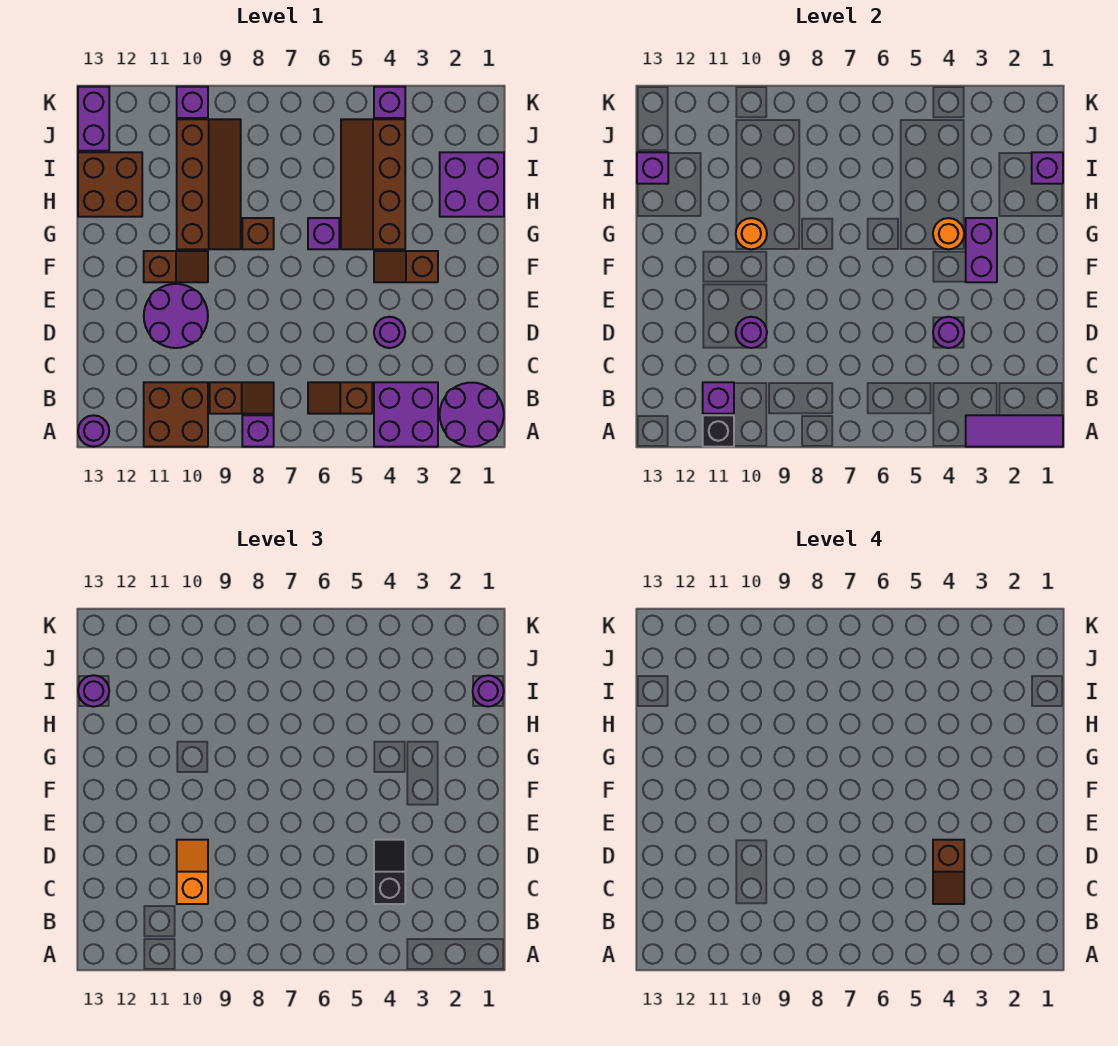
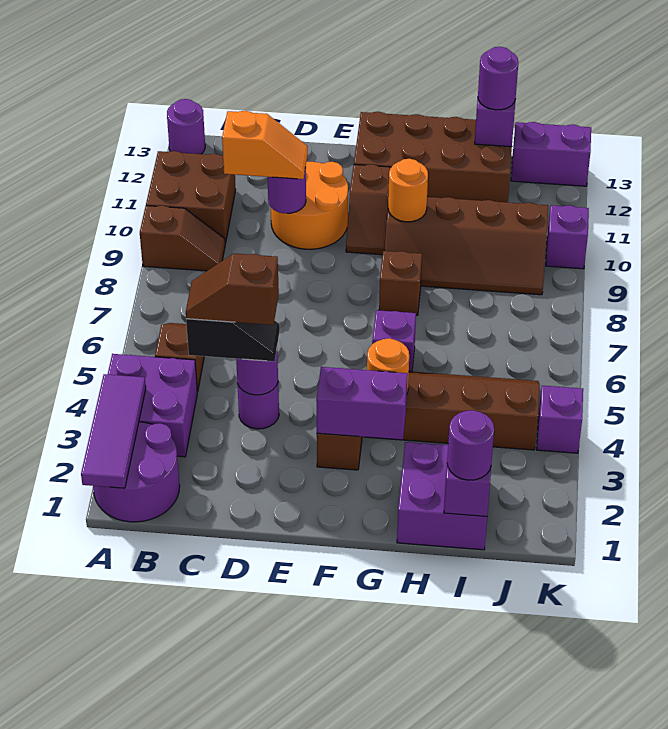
purple 1x1 brick [242,415,274,447] -> none
black 1x1 brick [703,415,734,447] -> none
brown 1x2 slope [210,382,274,414] -> brown 1x2 slope turned to [140,206,225,271]
purple 1x1 brick [703,382,734,414] -> none
purple 2x2 round brick [144,284,208,348] -> orange 2x2 round brick [271,162,348,249]
brown 2x2 brick [78,152,142,217] -> brown 2x4 brick [354,112,512,202]

